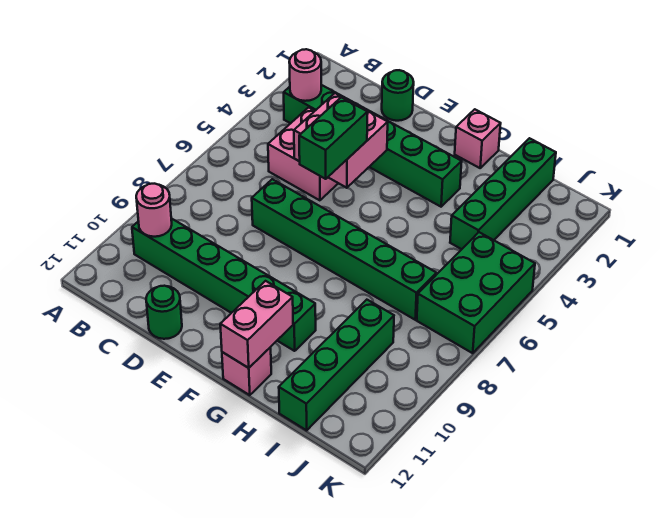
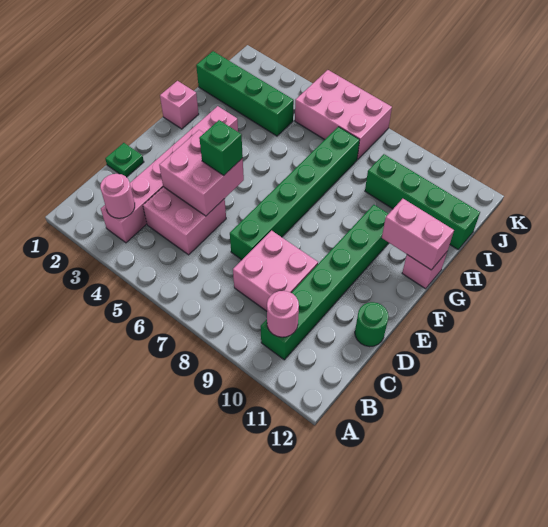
green 1x6 brick [284,85,462,207] -> pink 1x6 brick [101,106,238,243]
none -> pink 2x2 brick [233,231,318,311]
green 1x1 round brick [382,70,414,121] -> green 1x1 plate [105,143,144,177]
green 1x2 brick [299,97,368,179] -> green 1x1 brick [199,120,243,175]
green 2x3 brick [417,232,535,353] -> pink 2x3 brick [295,70,392,160]

